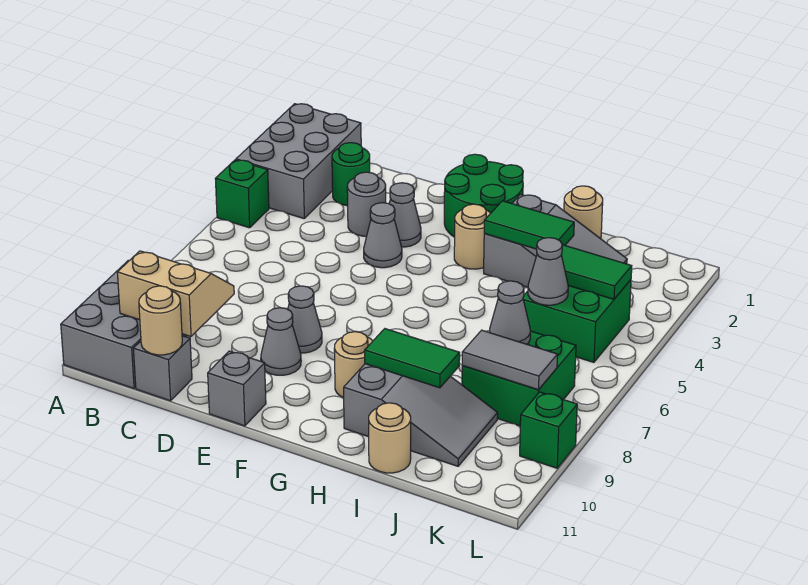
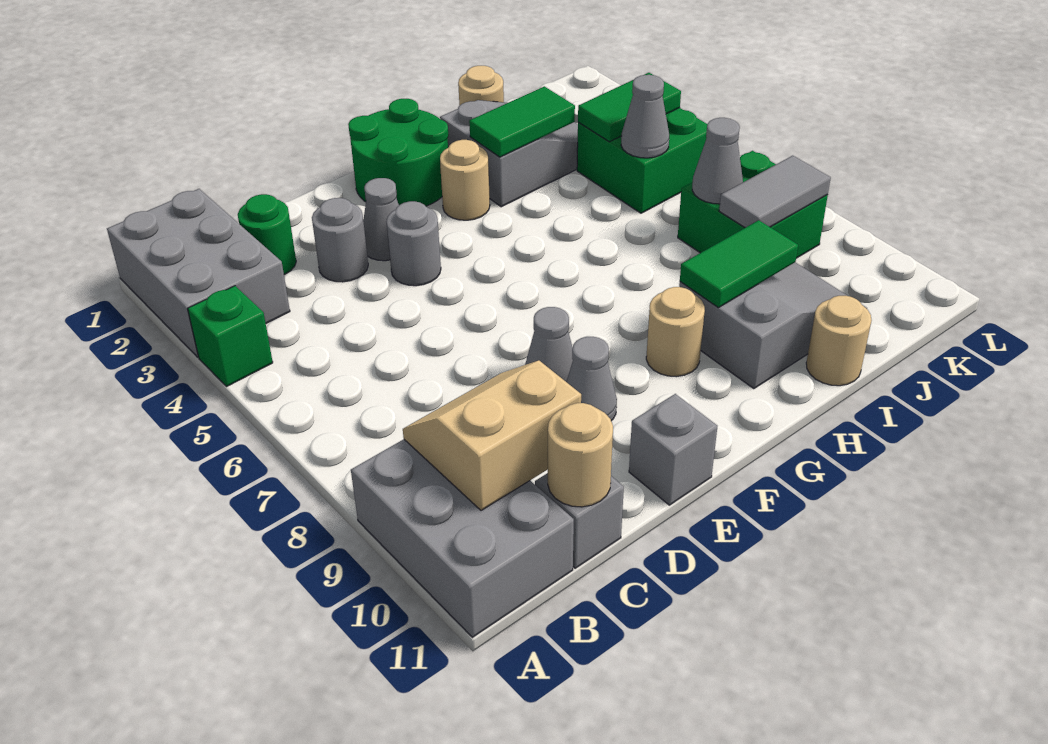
grey 1x1 cone [364,203,402,268] -> grey 1x1 round brick [387,201,441,286]
green 1x1 brick [520,392,577,468] -> none

